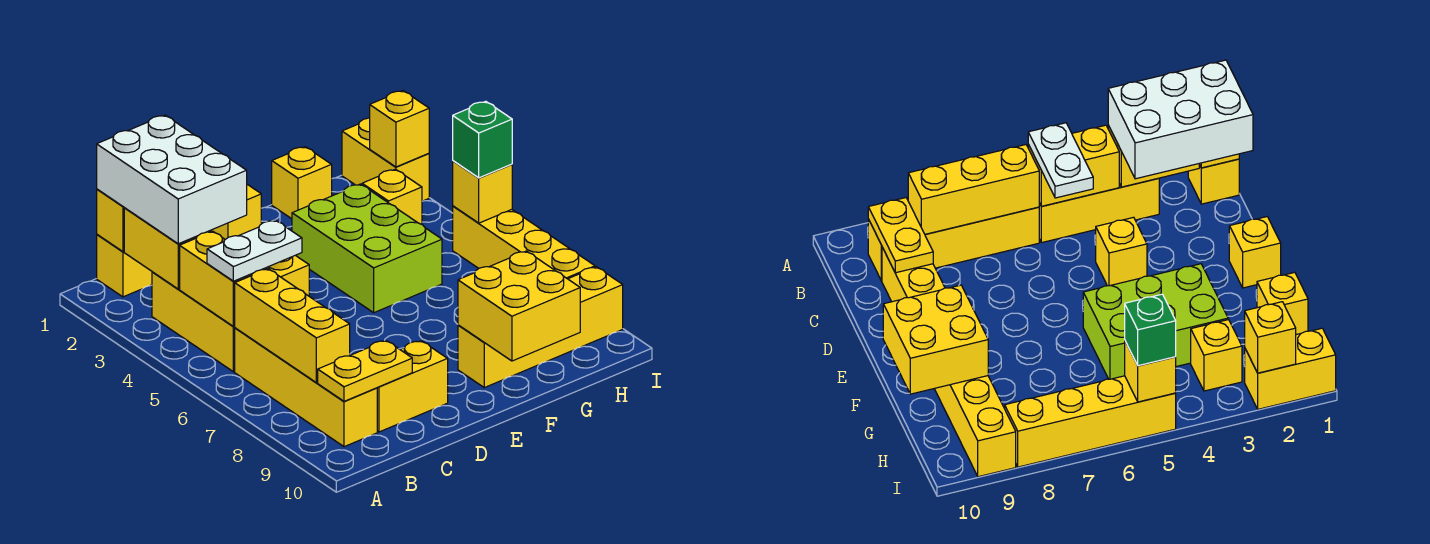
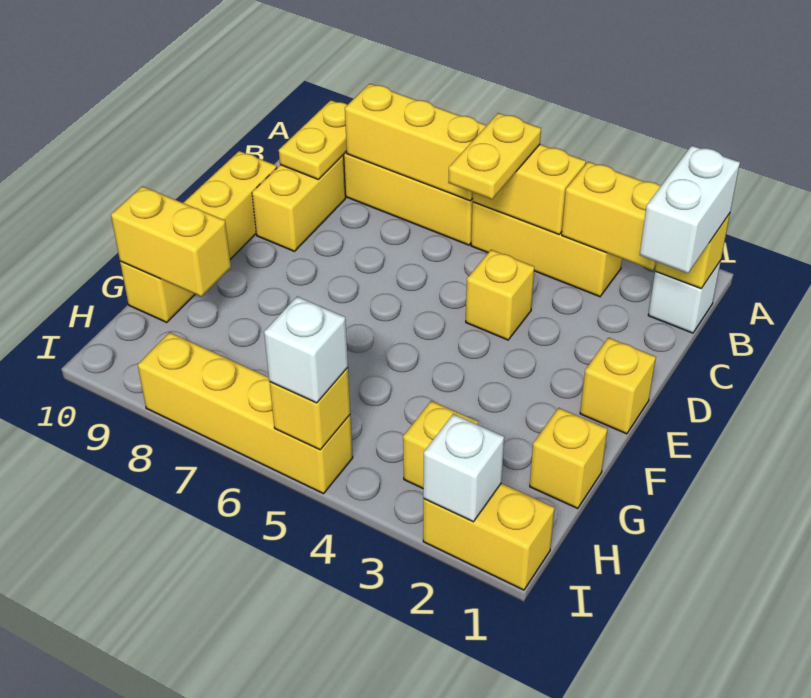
yellow 1x1 brick [97,235,152,297] -> white 1x1 brick [648,260,721,333]
white 2x3 brick [97,115,247,244] -> white 1x2 brick [640,146,740,273]
white 1x2 plate [207,220,302,281] -> yellow 1x2 plate [448,113,541,199]
lime 2x3 brick [292,184,442,313] -> none
yellow 1x4 brick [458,267,623,388] -> yellow 1x4 brick moved to [120,151,277,322]
yellow 2x2 brick [458,251,580,361] -> yellow 1x2 brick [111,186,231,296]
yellow 1x1 brick [370,91,429,167] -> white 1x1 brick [423,414,504,522]
green 1x1 brick [453,101,512,178] -> white 1x1 brick [264,297,348,403]

